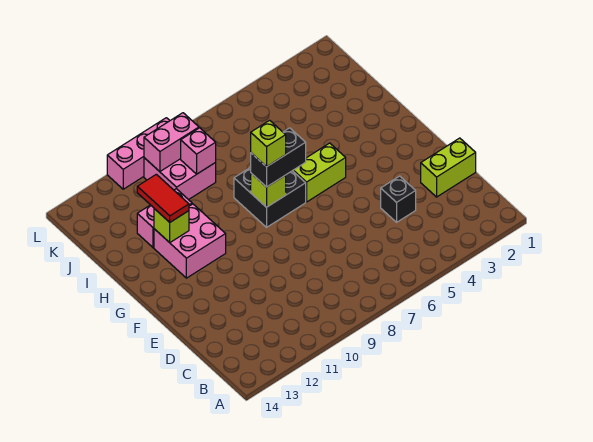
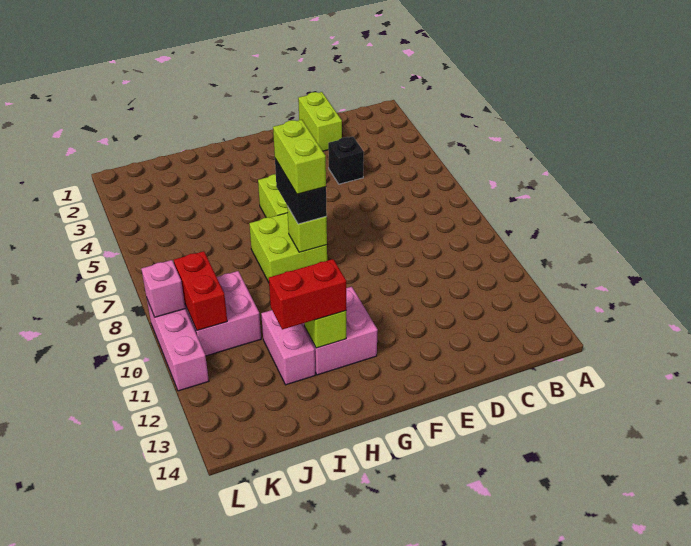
black 2x2 brick [234,167,306,227] -> lime 2x2 brick [249,213,327,282]
lime 1x1 brick [251,120,286,167] -> lime 1x2 brick [273,120,326,194]
red 1x2 tile [137,174,189,222] -> red 1x2 brick [269,259,346,330]
pink 1x1 brick [181,128,216,174] -> pink 1x1 brick moved to [141,260,185,317]
pink 1x2 brick [144,113,199,171] -> red 1x2 brick [174,251,227,330]

